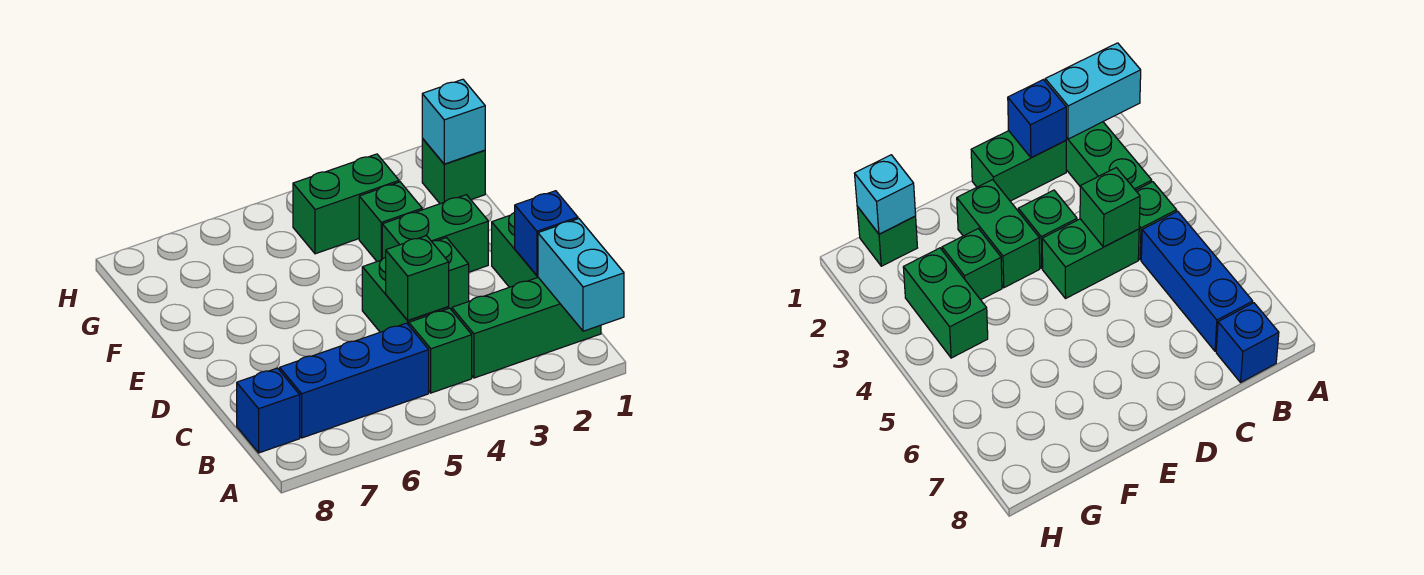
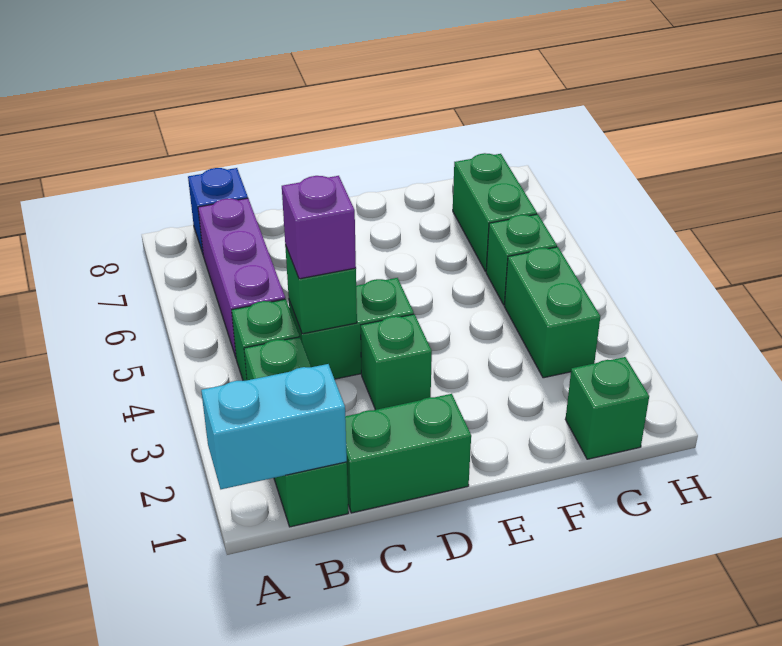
blue 1x3 brick [280,323,429,438] -> purple 1x3 brick [198,198,285,357]
blue 1x1 brick [515,191,578,275] -> none
none -> purple 1x1 brick [282,176,356,279]
green 1x2 brick [382,195,488,272] -> green 1x2 brick moved to [453,153,537,272]
green 1x1 brick [359,182,422,261] -> green 1x1 brick moved to [486,214,557,305]
cyan 1x1 brick [422,79,485,164] -> none

